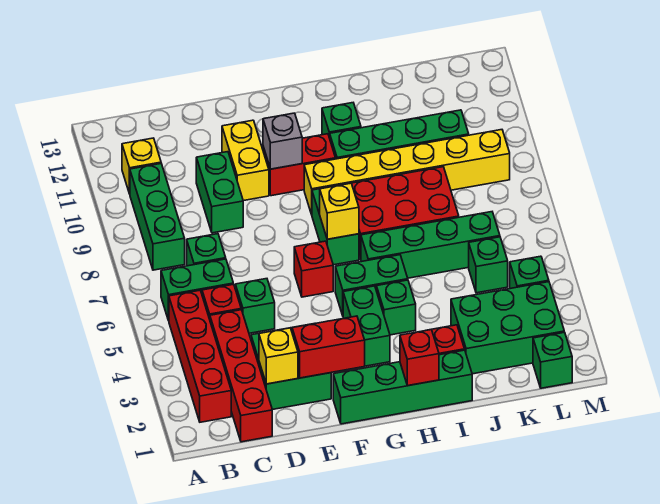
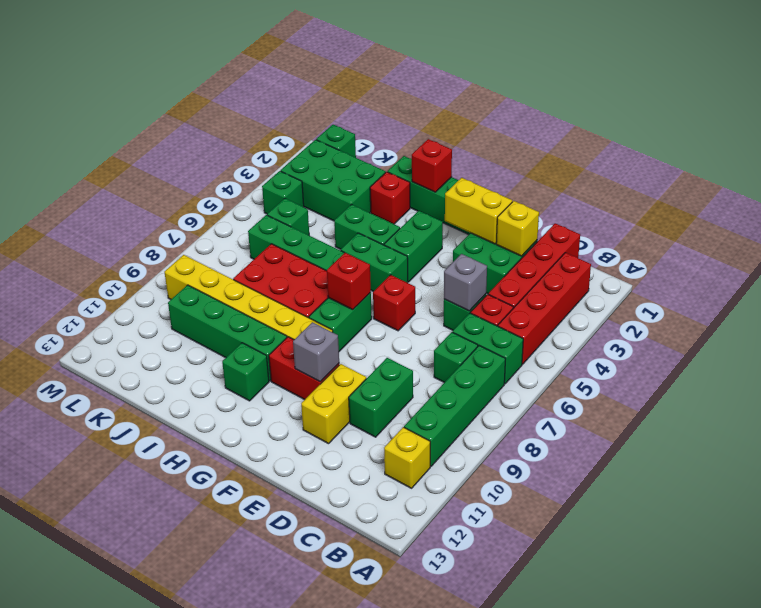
green 1x3 brick [130,163,185,270] -> green 1x4 brick [404,346,505,467]
none -> grey 1x1 brick [444,254,487,311]
red 1x2 brick [292,316,365,378] -> yellow 1x2 brick [445,178,512,244]
yellow 1x1 brick [320,183,359,239] -> red 1x1 brick [327,253,371,309]
green 1x1 brick [376,280,416,335] -> green 1x2 brick [334,204,400,249]

